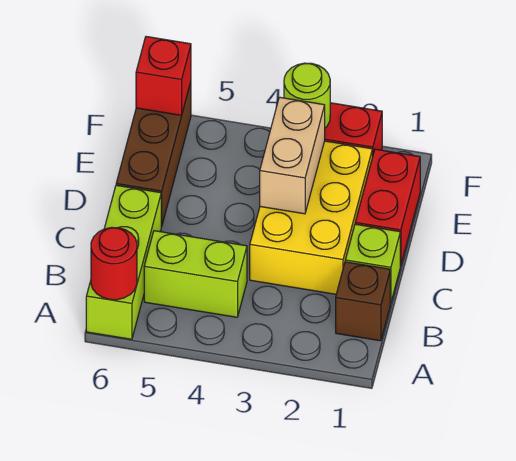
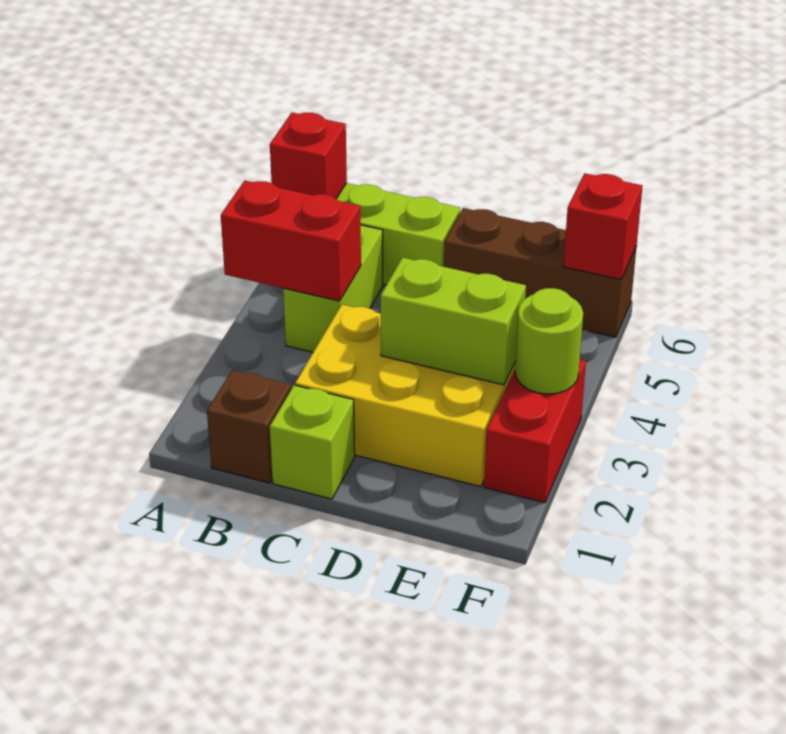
red 1x1 round brick [91,227,137,300] -> red 1x1 brick [270,113,347,199]
red 1x2 brick [355,149,420,266] -> red 1x2 brick moved to [221,181,361,301]
tan 1x2 brick [260,97,325,214] -> lime 1x2 brick [381,258,526,385]

